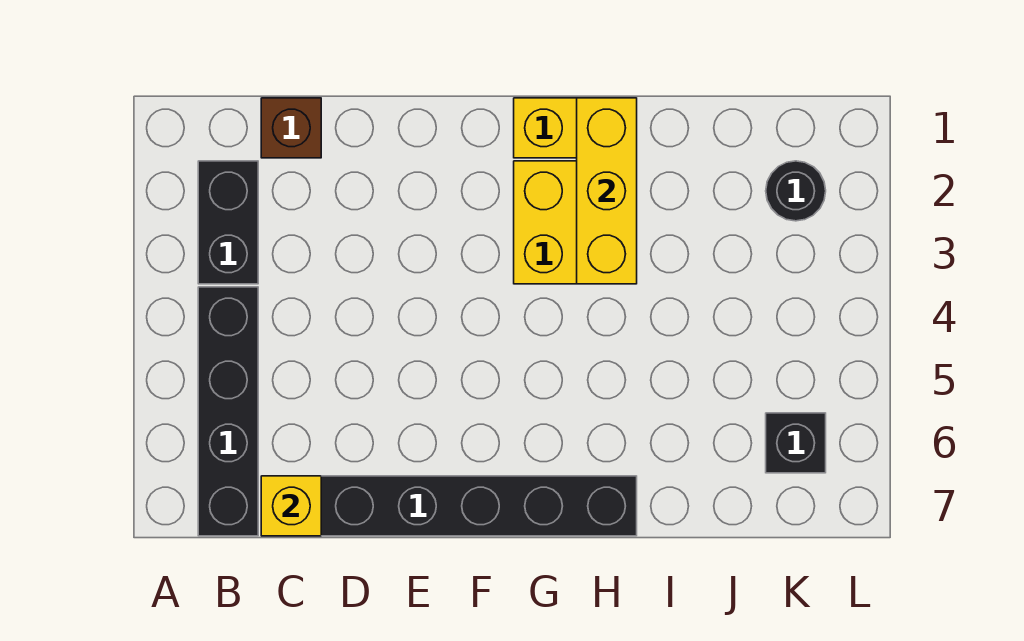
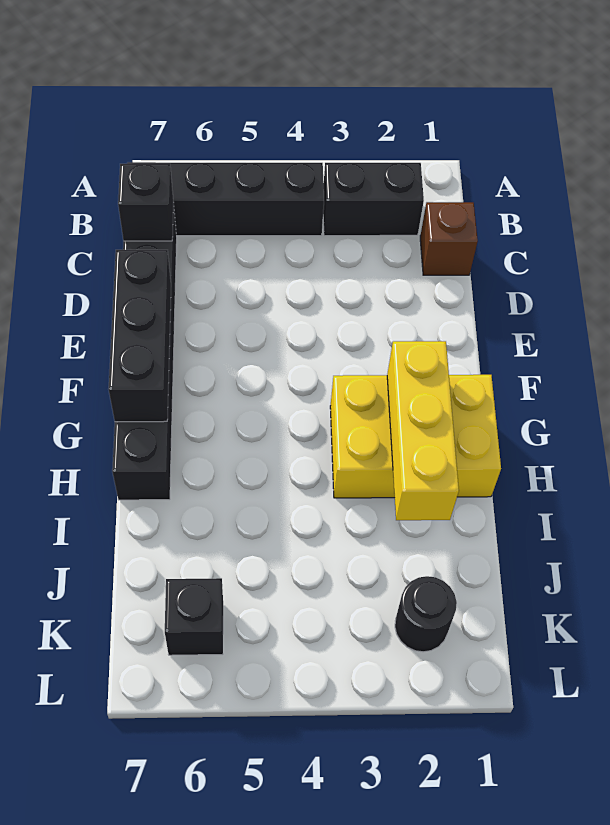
yellow 1x1 brick [261,476,321,536] -> black 1x1 brick [118,164,173,241]
none -> black 1x3 brick [109,250,171,422]
yellow 1x3 brick [577,98,637,284] -> yellow 1x3 brick turned to [387,341,459,520]

